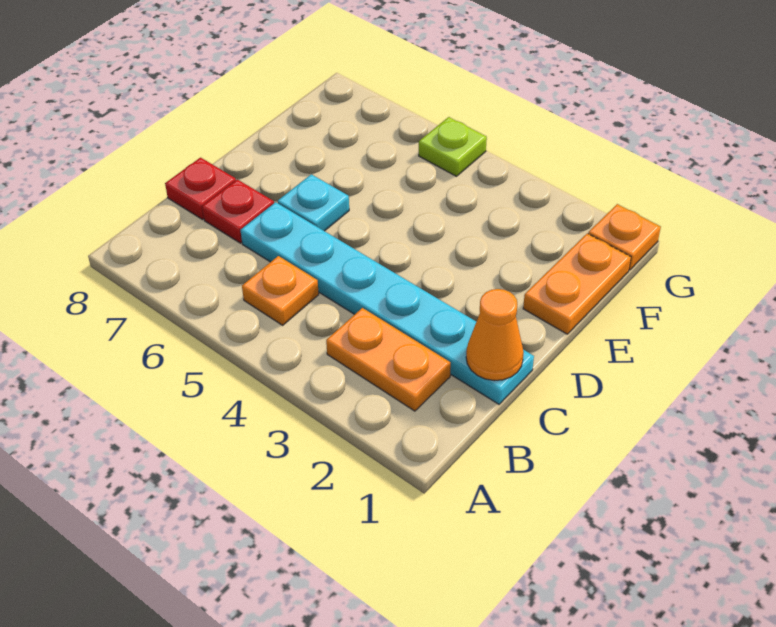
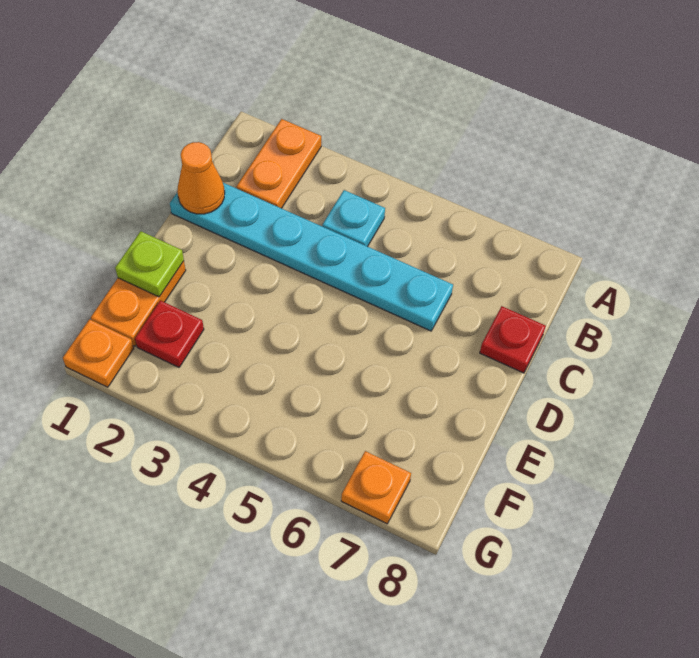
orange 1x2 plate [326,308,451,411] -> orange 1x2 plate turned to [236,119,321,208]
orange 1x1 plate [242,256,319,325] -> orange 1x1 plate moved to [341,451,411,524]
red 1x1 plate [202,180,274,243] -> red 1x1 plate moved to [135,300,204,367]
cyan 1x1 plate [277,174,349,231] -> cyan 1x1 plate moved to [322,190,385,247]
lime 1x1 plate [419,117,487,176] -> lime 1x1 plate moved to [115,231,184,297]

